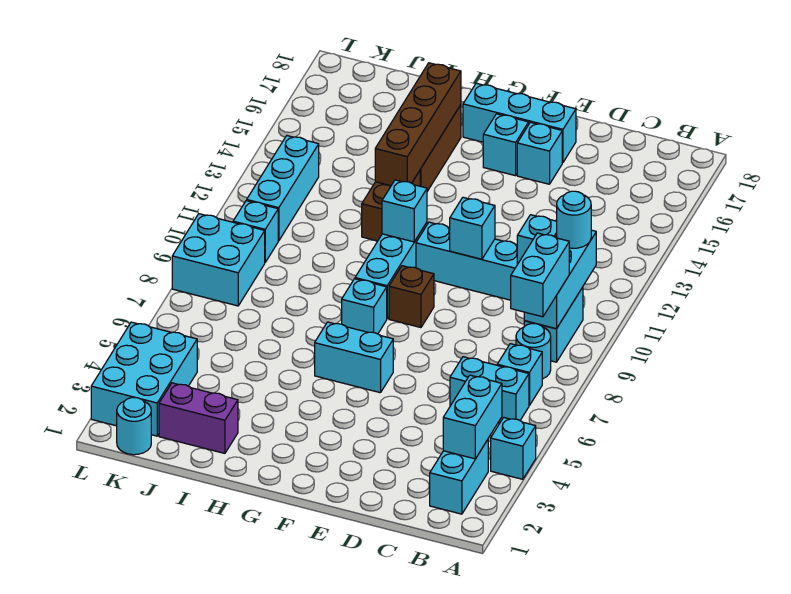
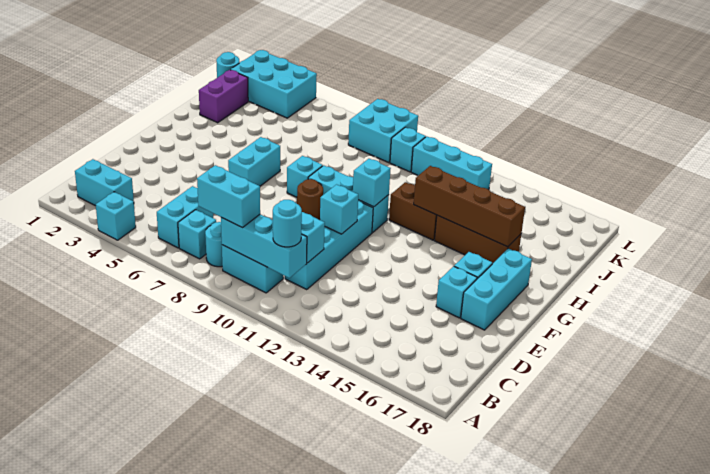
cyan 1x2 brick [443,375,502,459] -> none
brown 1x1 brick [389,266,434,328] -> brown 1x1 round brick [297,179,323,219]

